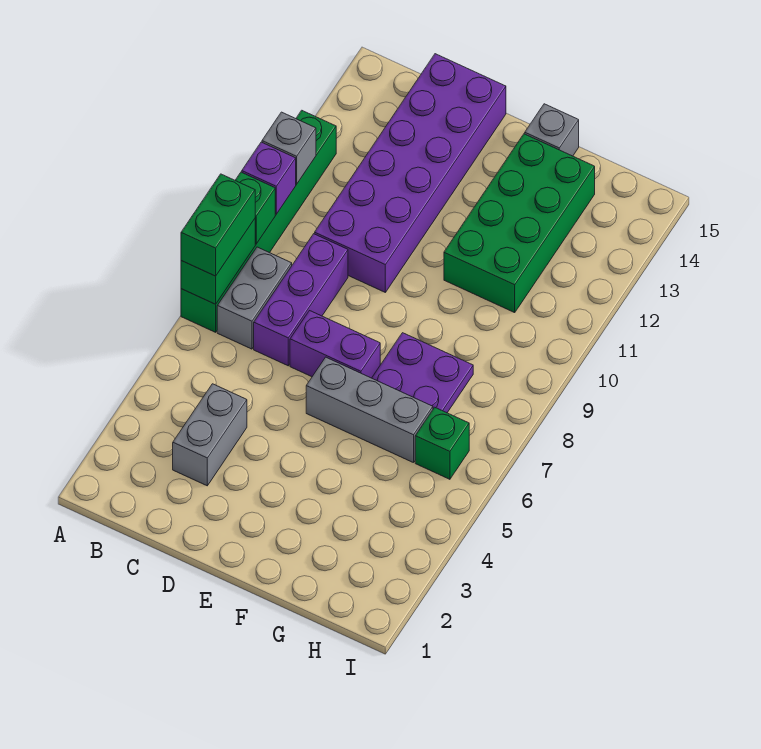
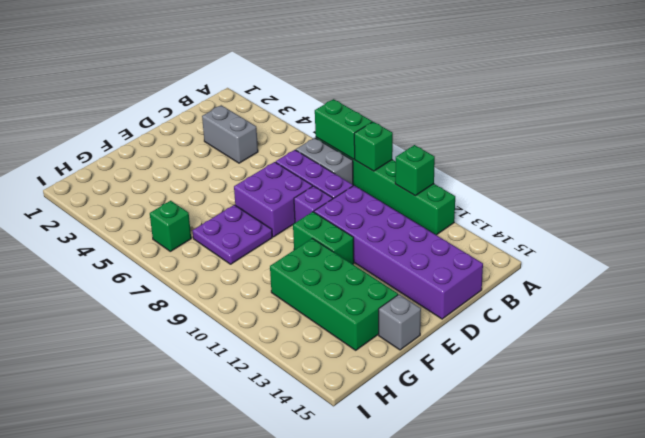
green 1x2 brick [181,174,255,276] -> green 1x2 brick moved to [293,212,354,264]
purple 1x1 brick [242,142,296,214] -> purple 1x1 brick moved to [294,186,333,223]
grey 1x1 brick [262,112,316,184] -> green 1x1 brick [395,145,435,196]
purple 1x2 brick [290,311,380,378] -> purple 2x2 brick [234,162,313,237]
grey 1x3 brick [306,357,433,463] -> none

